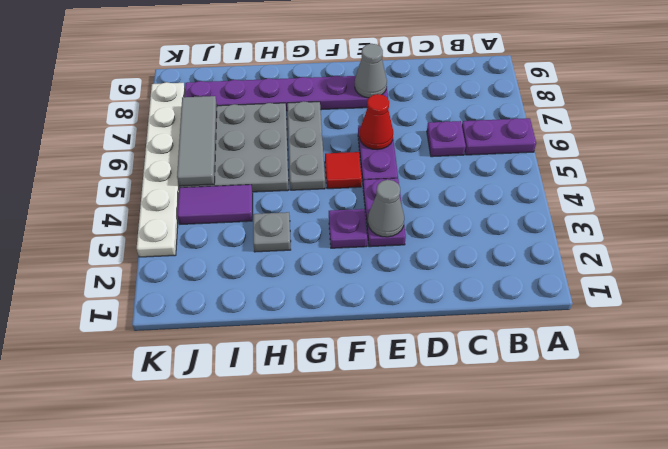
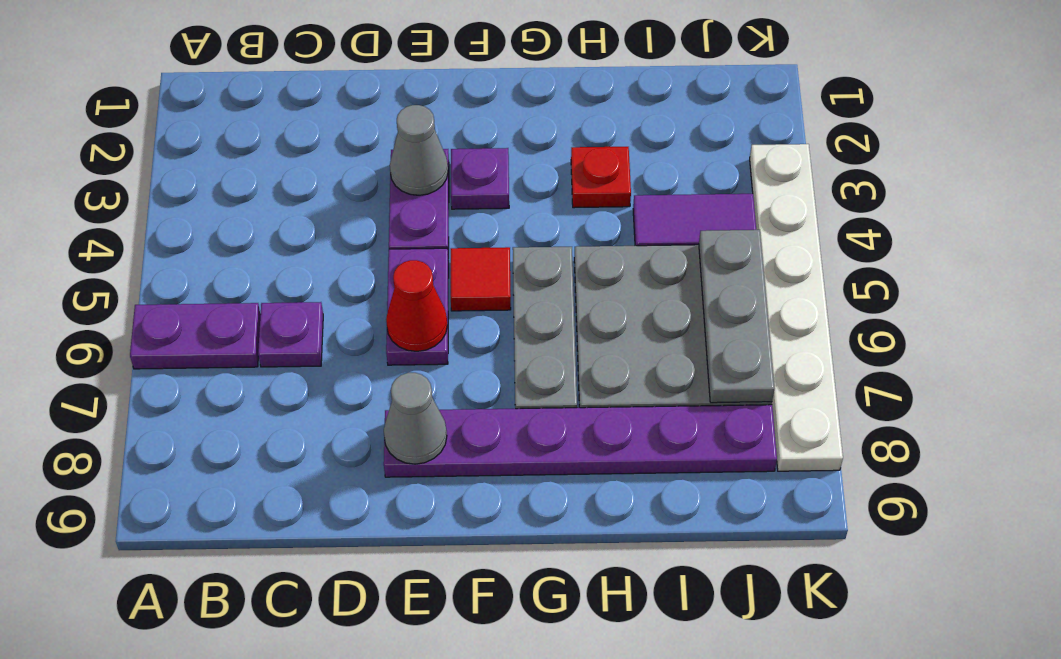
grey 1x1 plate [253,212,291,252] -> red 1x1 plate [571,147,631,208]
grey 1x3 tile [177,96,217,186] -> grey 1x3 plate [699,230,774,403]

